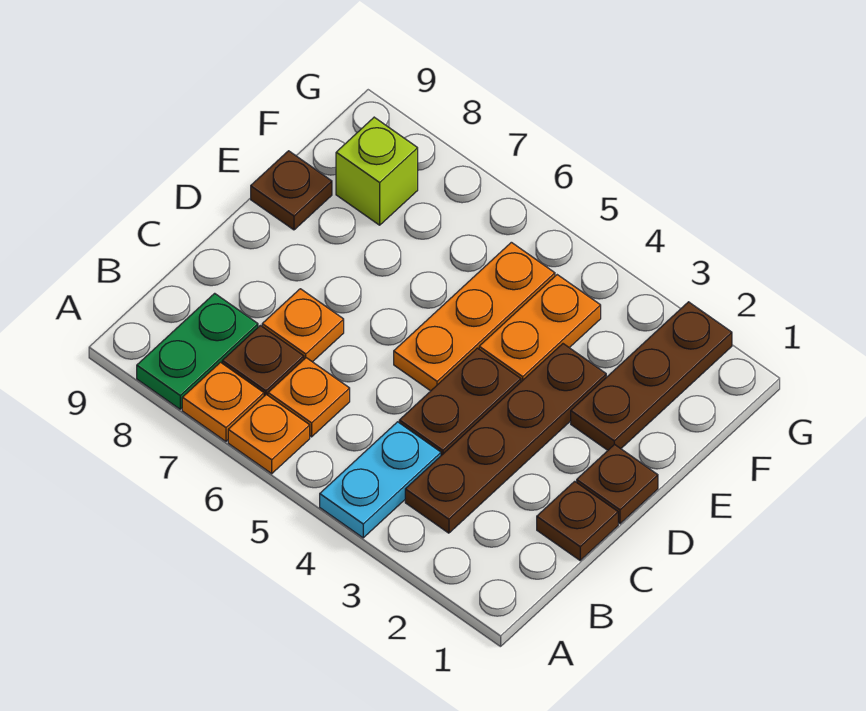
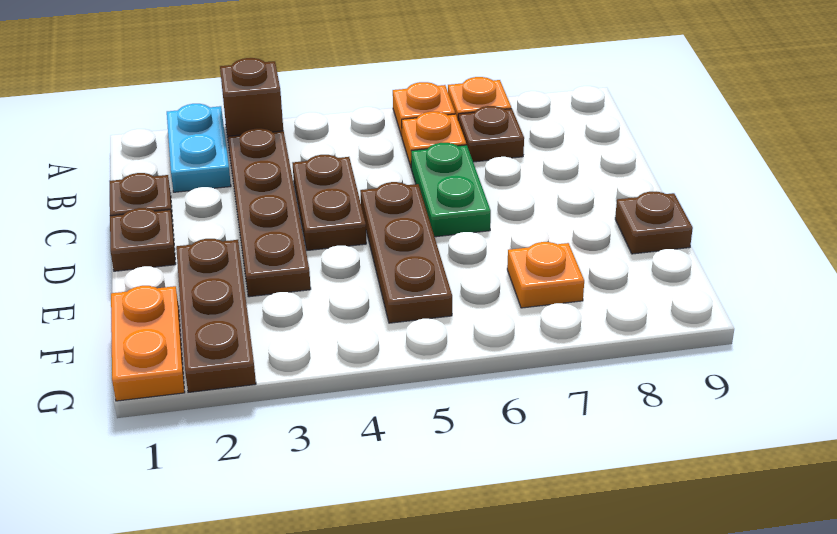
none -> brown 1x1 brick [220,58,283,145]
cyan 1x2 plate [320,422,441,538] -> cyan 1x2 plate moved to [167,104,231,192]
green 1x2 plate [137,293,258,409] -> green 1x2 plate moved to [411,143,491,237]
orange 1x1 plate [262,289,344,362] -> orange 1x1 plate moved to [507,242,584,308]
orange 1x3 plate [394,242,555,391] -> brown 1x3 plate [360,182,452,323]
orange 1x2 plate [479,275,601,382] -> orange 1x2 plate moved to [111,286,185,401]
lime 1x1 brick [336,117,418,225] -> none

